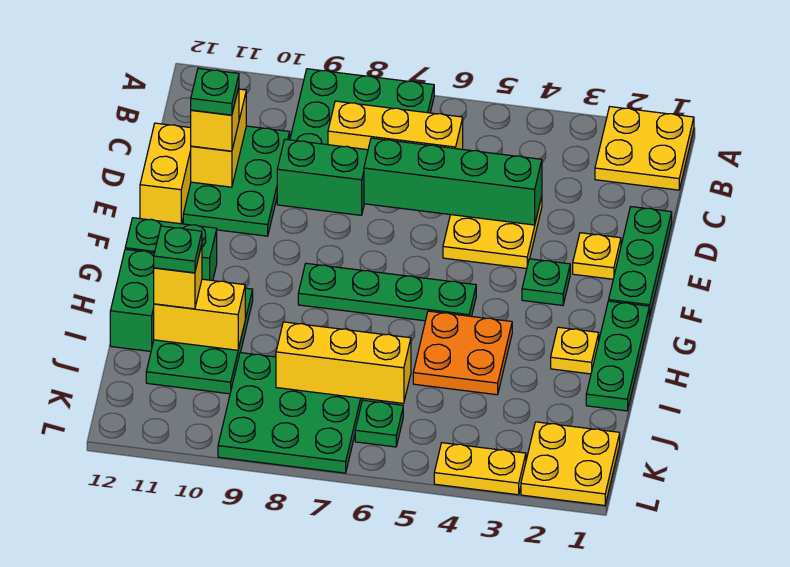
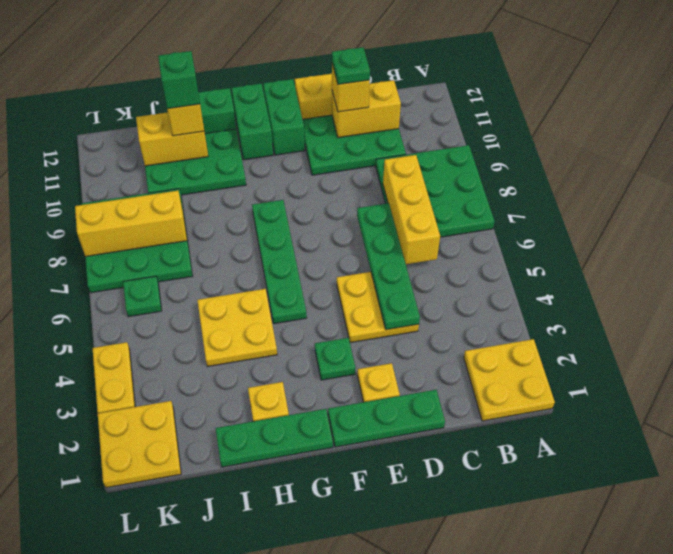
green 1x4 brick [364,138,542,225] -> green 1x4 plate [357,203,420,330]
green 1x2 brick [277,139,368,215] -> green 1x2 brick moved to [263,79,305,155]
orange 2x2 plate [413,311,512,395] -> yellow 2x2 plate [197,289,277,366]
yellow 1x2 brick [154,279,245,350] -> yellow 1x2 brick turned to [136,112,208,166]
green 1x1 plate [154,226,202,273] -> green 1x1 brick [158,51,200,109]
yellow 1x3 brick [276,322,411,403] -> yellow 1x3 brick turned to [75,191,187,257]

